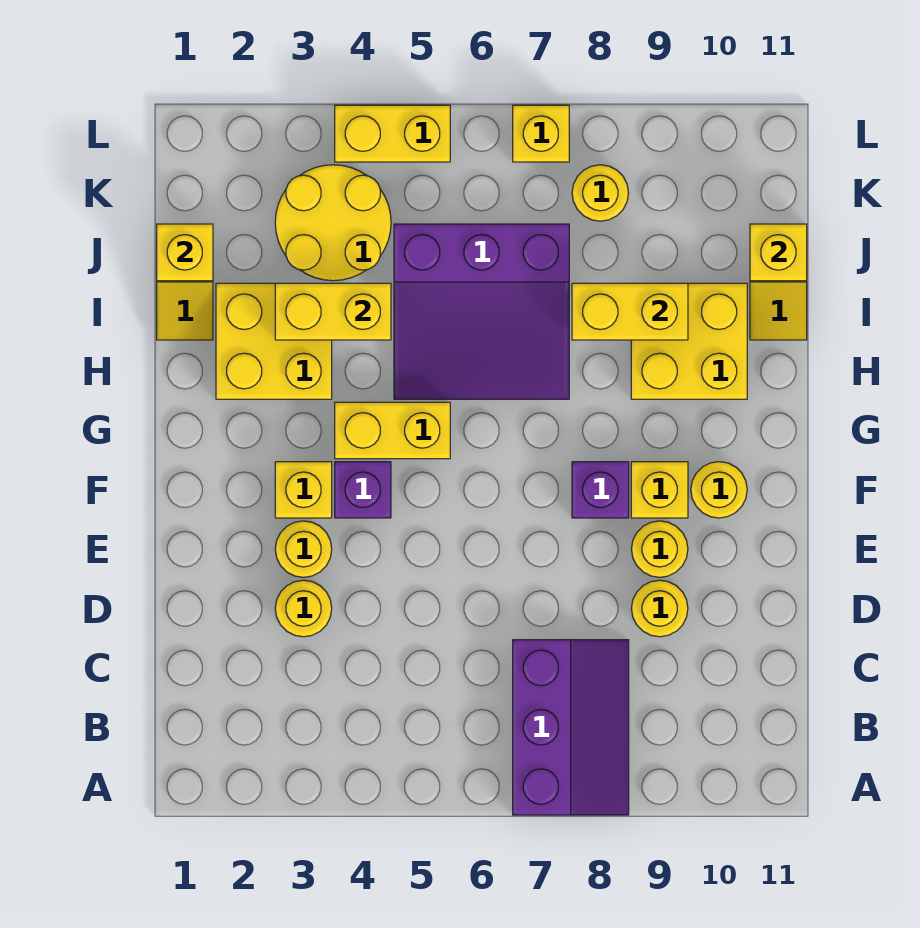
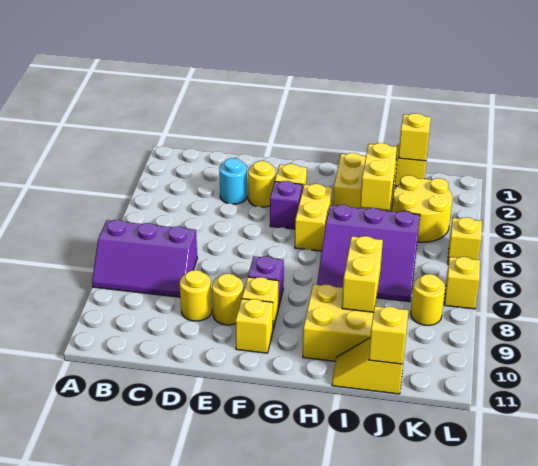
yellow 1x1 round brick [275,580,332,637] -> cyan 1x1 round brick [219,158,247,204]
yellow 1x1 round brick [691,462,747,518] -> yellow 1x1 brick [235,299,273,353]
purple 3x3 slope [394,224,569,399] -> purple 3x3 slope turned to [317,205,420,302]
yellow 1x2 brick [335,105,450,162] -> yellow 1x1 brick [448,217,482,264]

